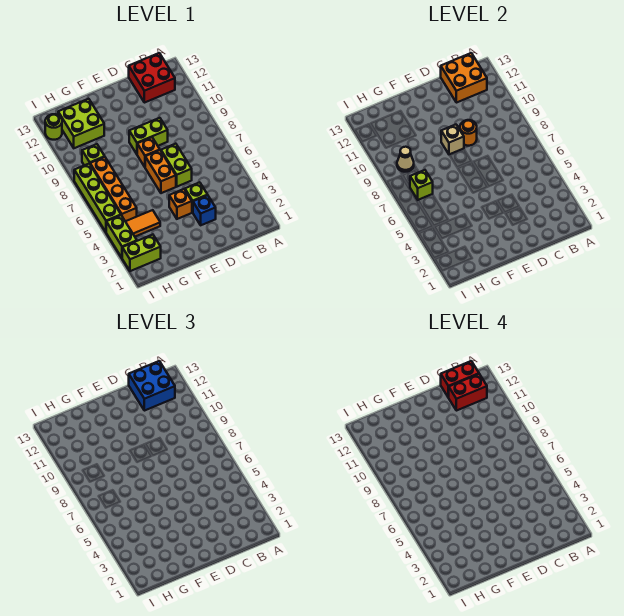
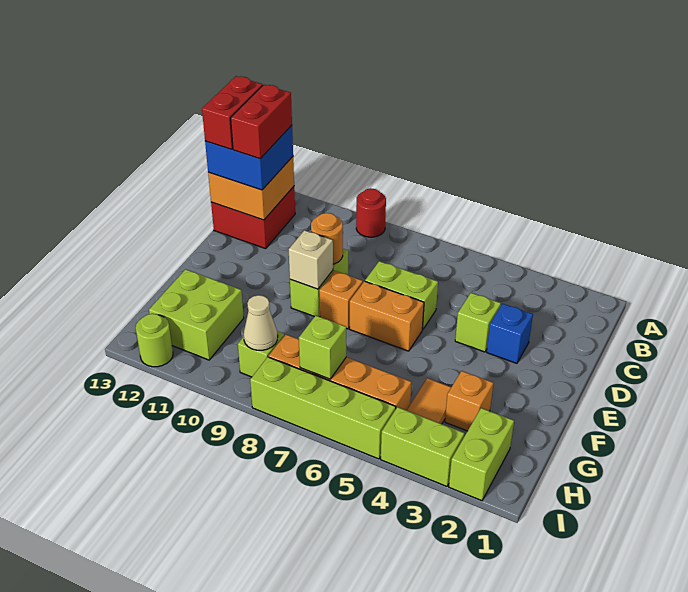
none -> red 1x1 round brick [356,188,386,237]
orange 1x1 brick [169,189,192,219] -> orange 1x1 brick moved to [445,371,493,431]

